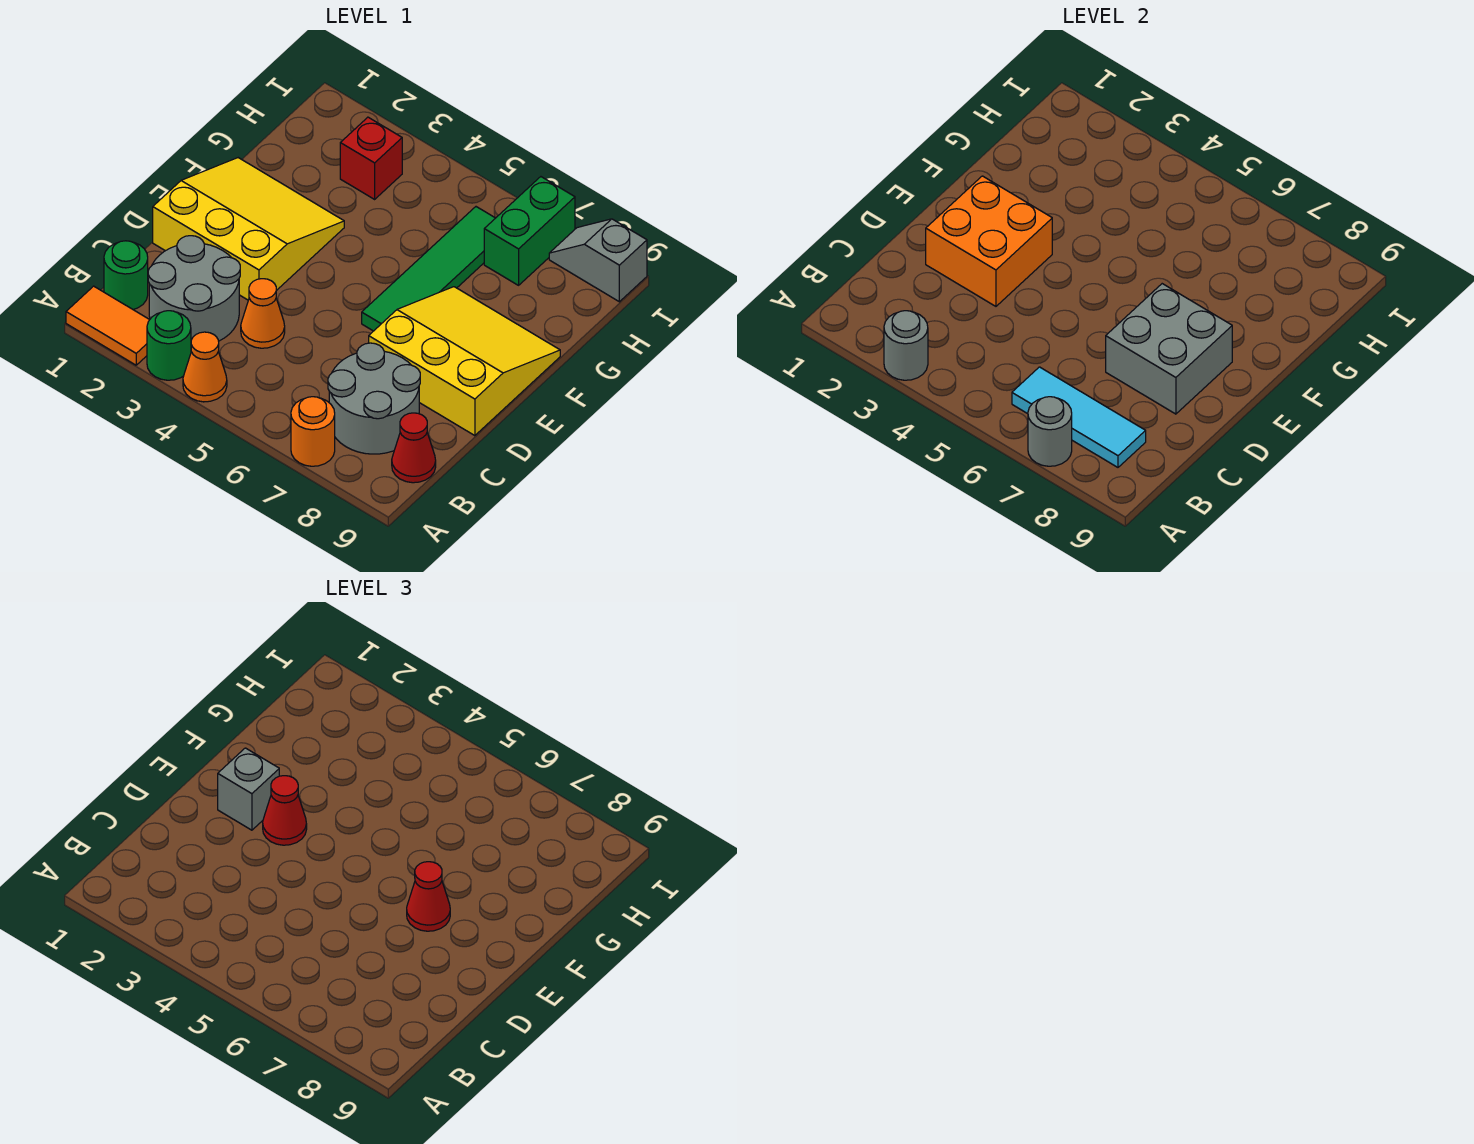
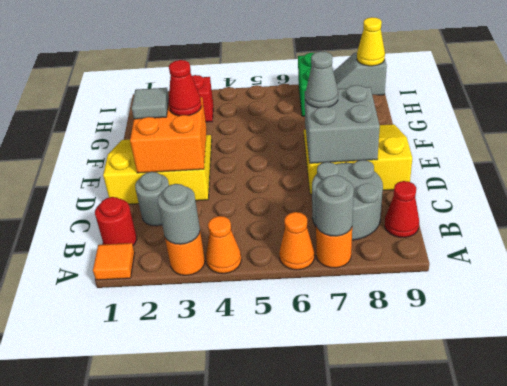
orange 1x2 tile [66,286,149,365] -> orange 1x1 tile [93,243,135,280]
green 1x1 round brick [147,311,191,380] -> orange 1x1 round brick [165,233,205,275]
green 1x1 round brick [104,241,148,309] -> red 1x1 round brick [95,197,137,245]
grey 2x2 round brick [148,236,240,341] -> grey 1x1 round brick [135,172,169,226]
cyan 1x3 tile [1012,367,1146,467] -> none
orange 1x1 cone [241,279,285,348] -> orange 1x1 cone moved to [279,212,315,270]
grey 1x1 brick [218,748,279,830] -> grey 1x1 tile [132,88,169,119]
green 1x4 tile [362,207,495,331] -> none
red 1x1 cone [407,862,450,931] -> grey 1x1 cone [305,51,338,108]
none -> yellow 1x1 cone [357,17,385,66]

